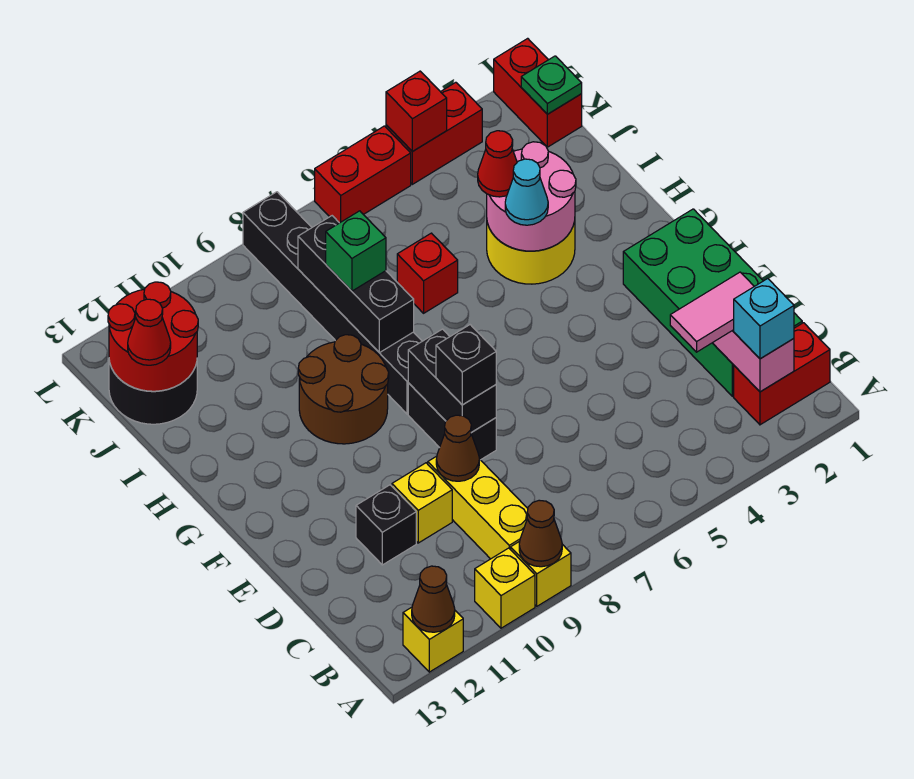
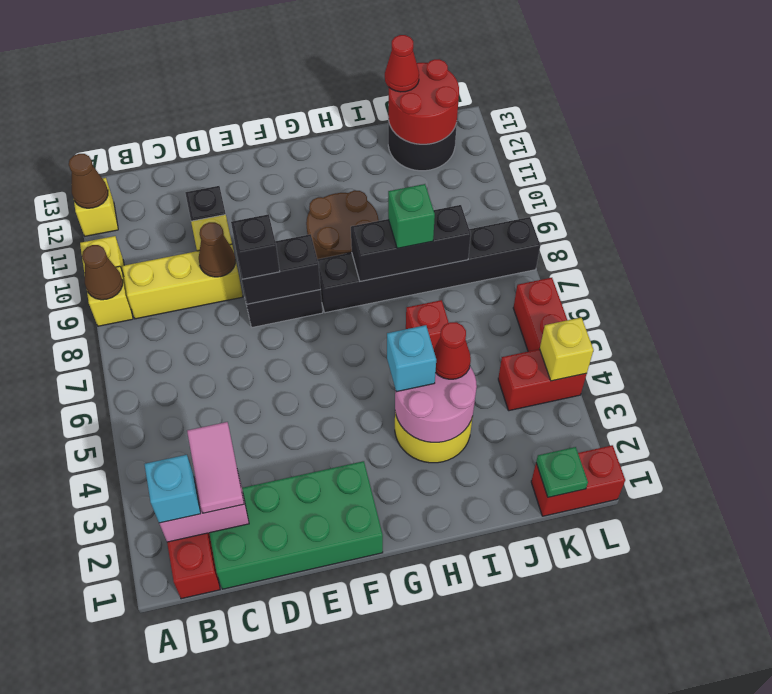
cyan 1x1 cone [505,159,548,225] -> cyan 1x1 brick [387,325,436,392]
red 1x2 brick [386,82,482,184] -> red 1x2 brick turned to [498,349,587,411]
red 1x1 brick [386,71,447,152] -> yellow 1x1 brick [540,318,593,381]

